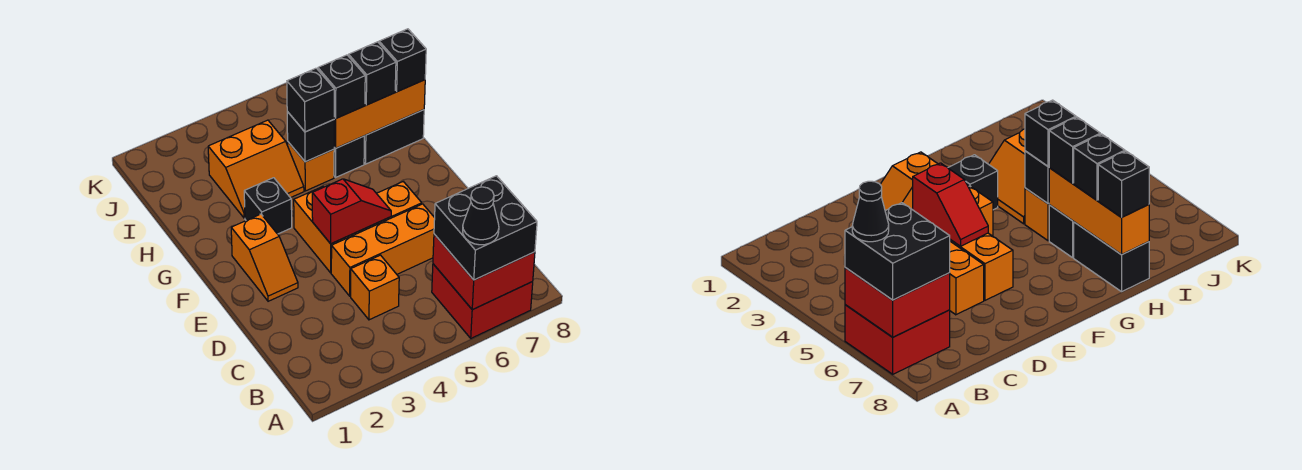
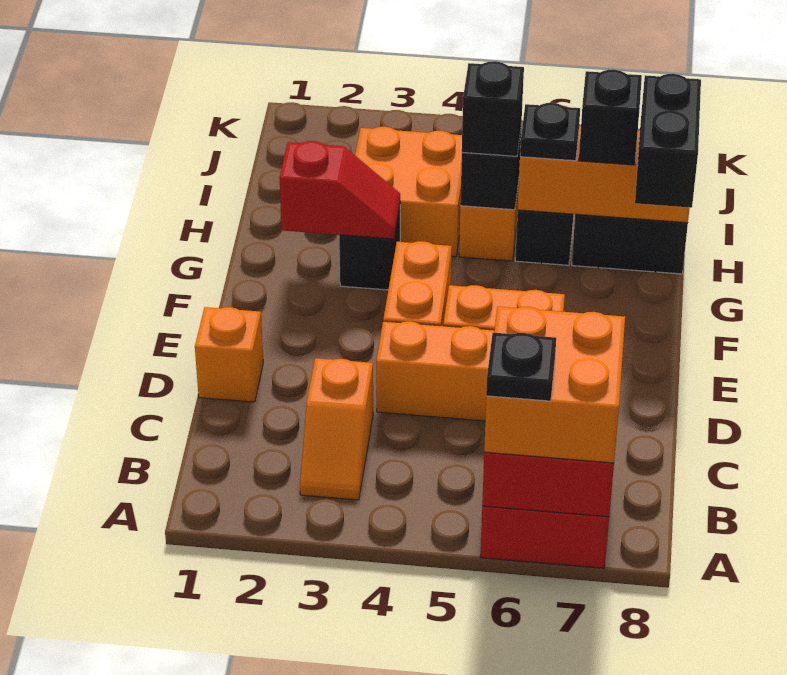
black 2x2 brick [434,176,537,280] -> orange 2x2 brick [484,307,625,463]
black 1x1 cone [463,187,499,245] -> black 1x1 plate [486,333,556,401]
orange 1x1 brick [351,255,399,320] -> orange 1x1 brick moved to [195,307,263,402]
orange 1x2 slope [231,214,298,301] -> orange 1x2 slope moved to [300,358,373,500]
red 1x2 slope [312,179,391,244] -> red 1x2 slope moved to [280,141,400,239]
orange 2x2 slope [208,120,304,218] -> orange 2x2 brick [355,127,462,257]
black 1x1 brick [318,55,365,118] -> black 1x1 plate [520,103,580,161]
black 1x1 brick [379,29,426,92] -> black 1x2 brick [635,74,701,208]

